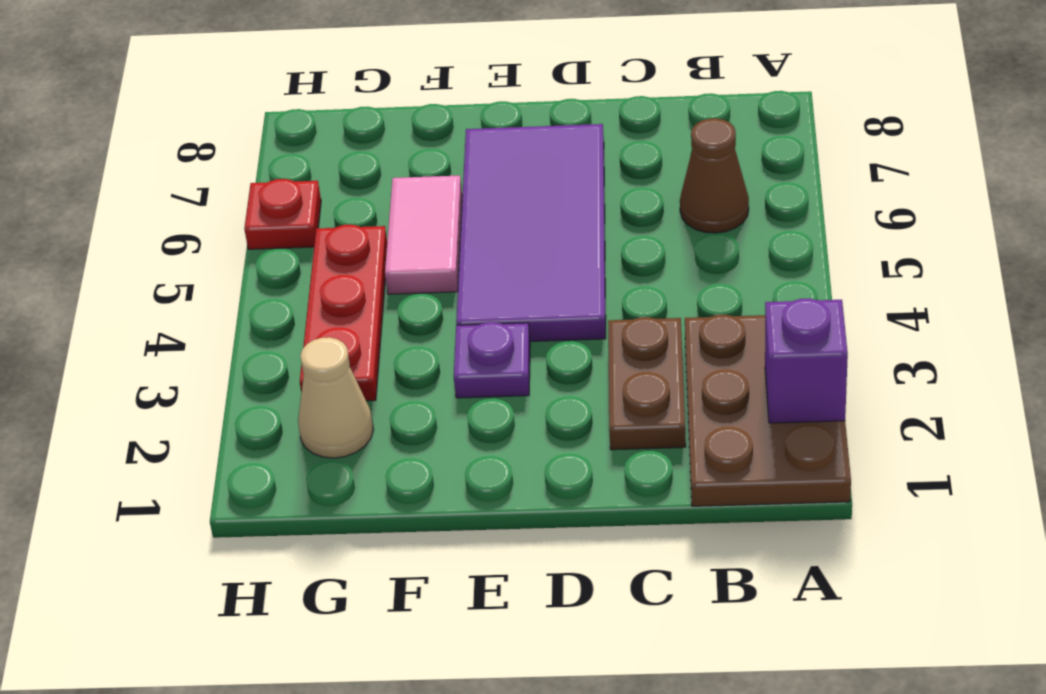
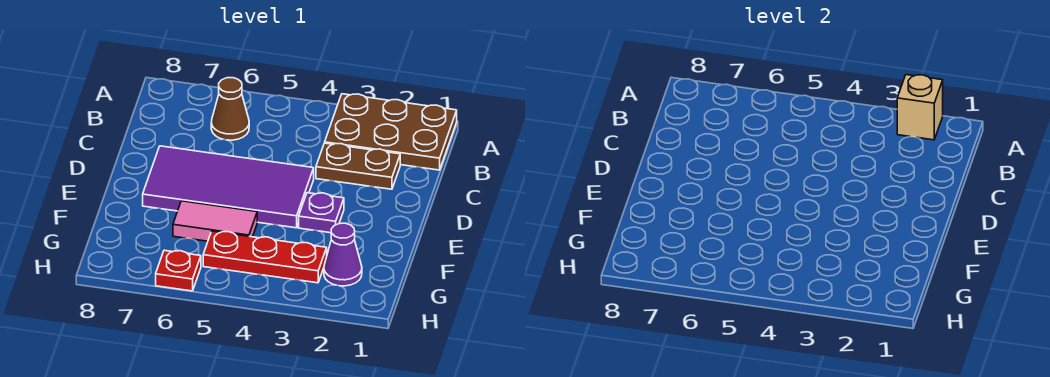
purple 1x1 brick [765,298,848,423] -> tan 1x1 brick [897,75,943,140]
tan 1x1 cone [298,337,373,458] -> purple 1x1 cone [324,223,362,286]

